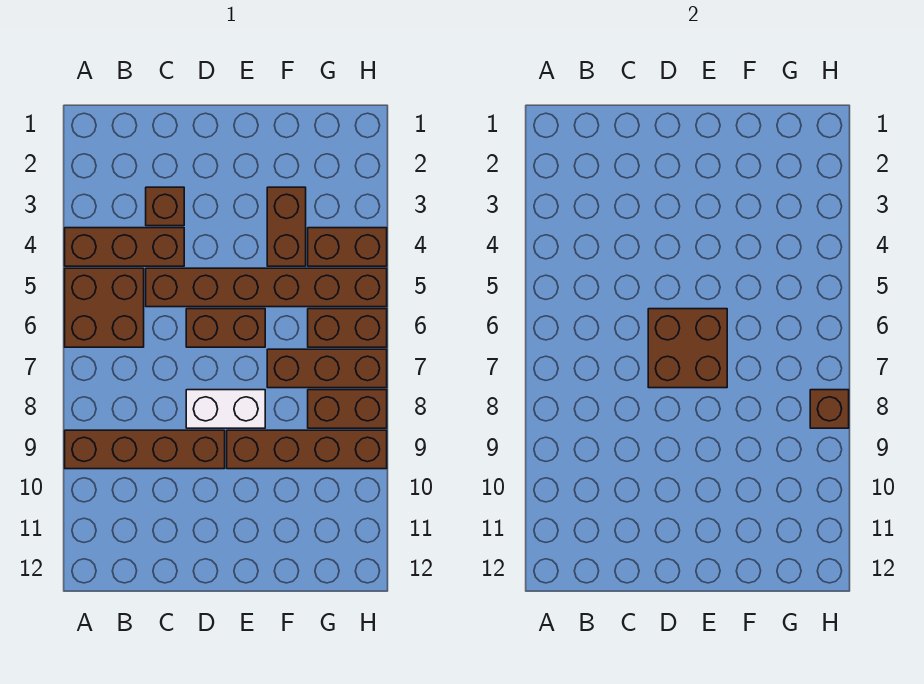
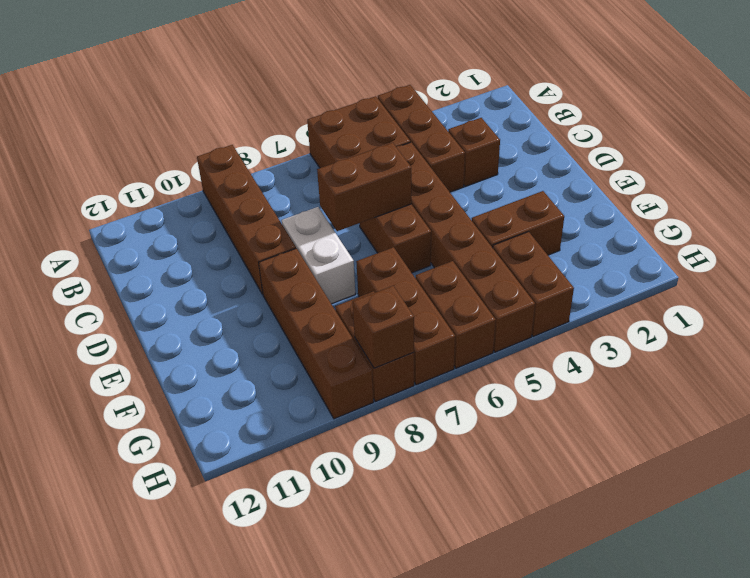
brown 2x2 brick [648,309,727,388] -> brown 1x2 brick [317,143,412,231]

